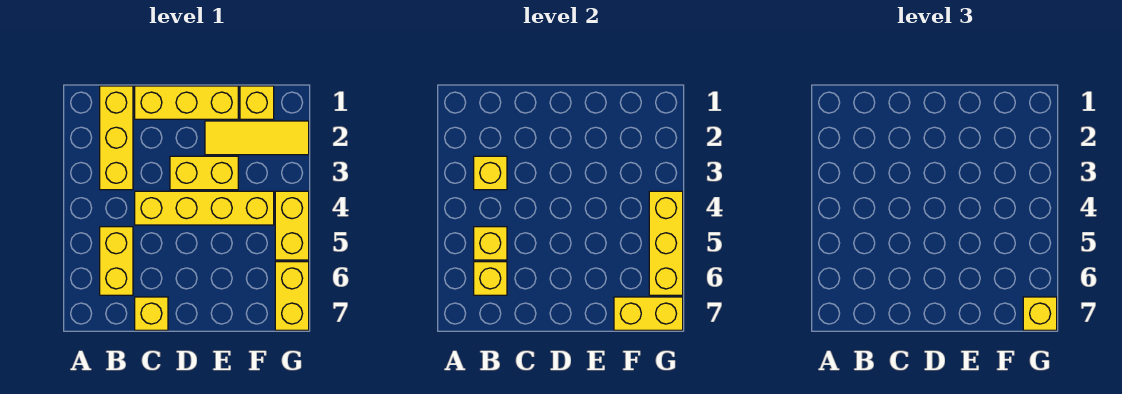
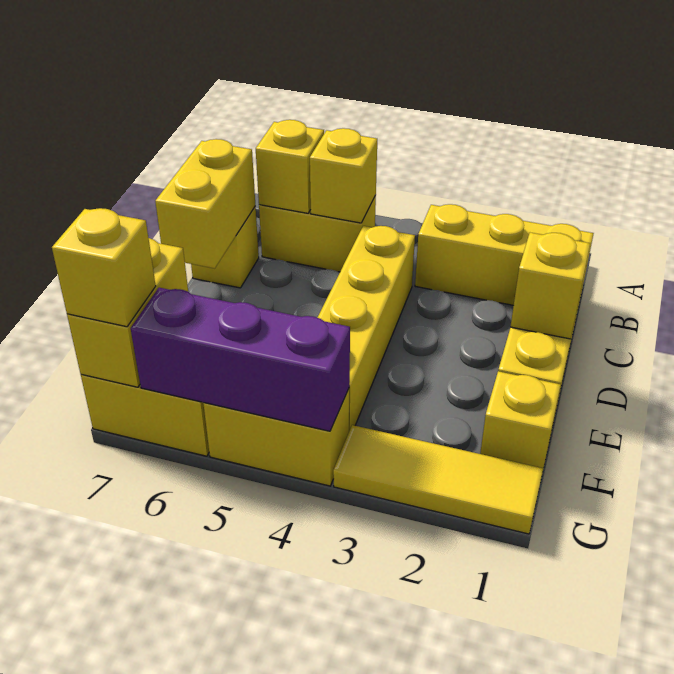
yellow 1x1 brick [474,156,507,190] -> yellow 1x1 brick moved to [510,233,590,339]
yellow 1x2 brick [170,156,238,190] -> yellow 1x2 brick moved to [155,139,255,268]
yellow 1x3 tile [205,121,309,155] -> yellow 1x3 tile turned to [333,425,543,534]
yellow 1x3 brick [649,191,683,295] -> purple 1x3 brick [131,288,350,431]

